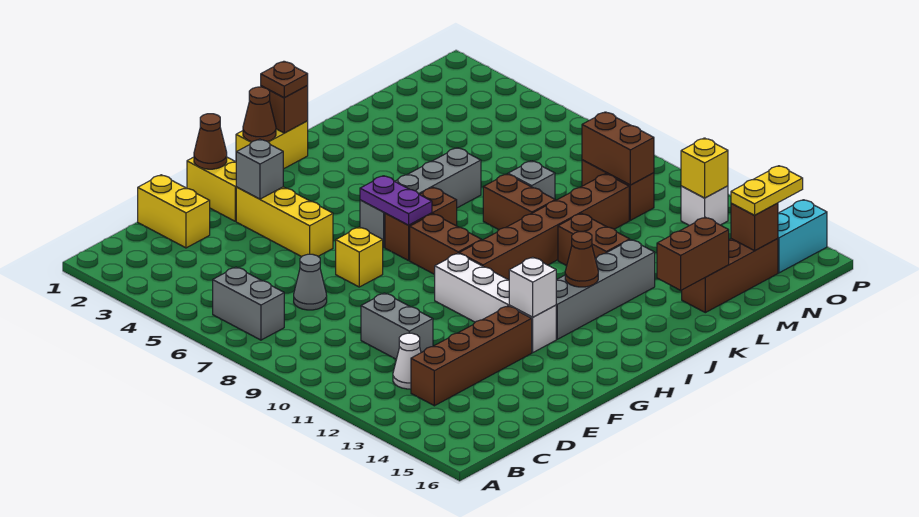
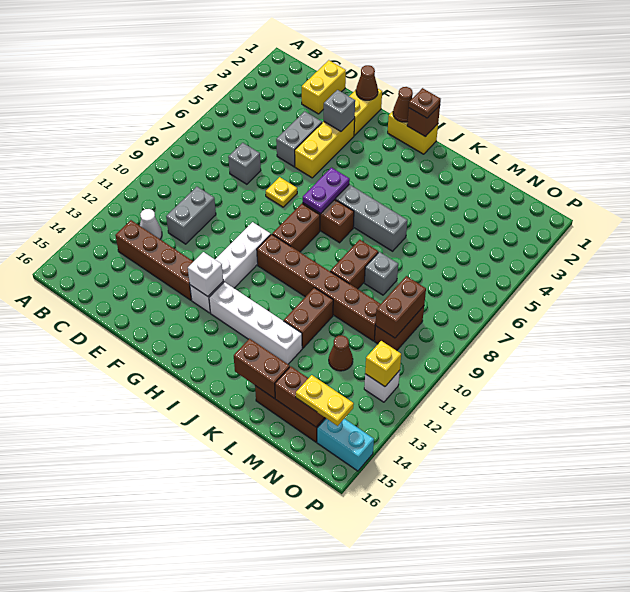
grey 1x2 brick [213,267,284,340] -> grey 1x2 brick moved to [276,111,322,167]
grey 1x1 cone [294,254,327,310] -> grey 1x1 brick [228,143,261,184]
yellow 1x1 brick [336,227,383,287] -> yellow 1x1 plate [266,177,297,207]
grey 1x4 brick [556,240,655,339] -> white 1x4 brick [209,282,302,364]
brown 1x1 cone [565,232,598,287] -> brown 1x1 cone moved to [329,335,353,371]
brown 1x1 brick [731,203,778,251] -> brown 1x2 brick [275,366,325,427]

